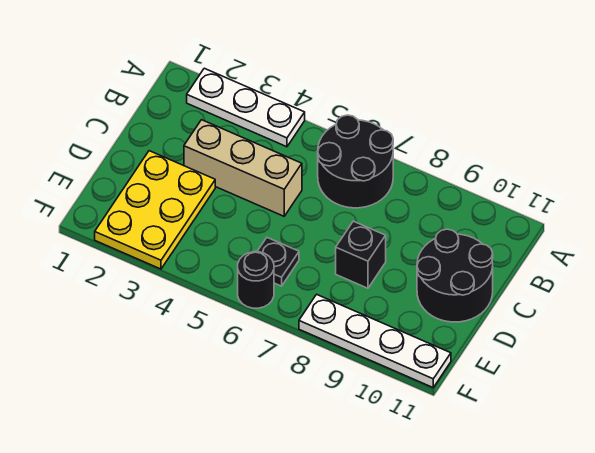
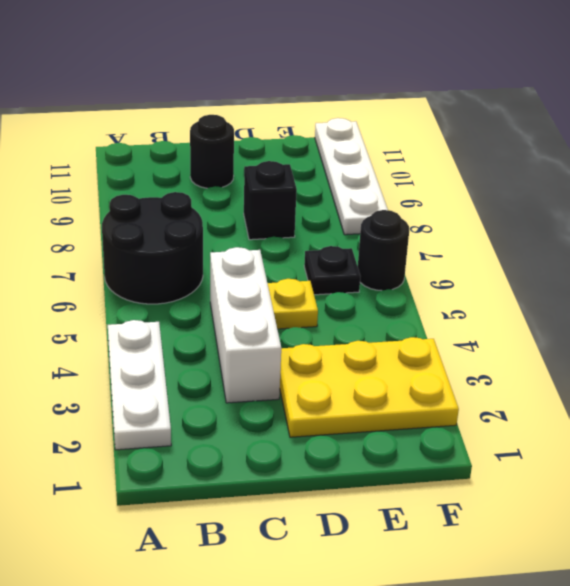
tan 1x3 brick [184,120,302,216] -> white 1x3 brick [210,247,281,403]
black 2x2 round brick [417,229,493,322] -> black 1x1 round brick [190,115,234,188]
none -> yellow 1x1 plate [268,279,318,329]

